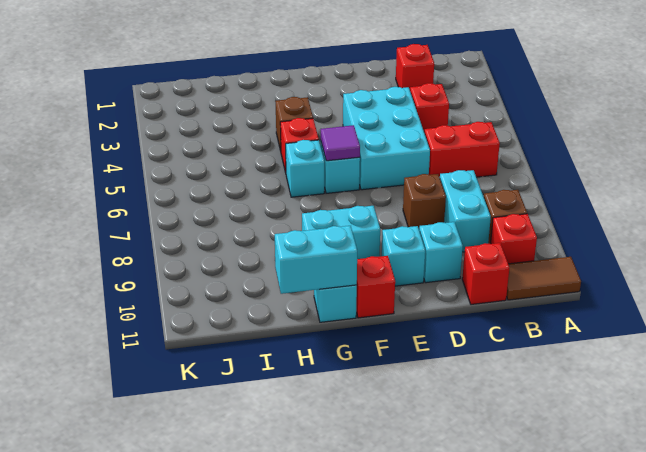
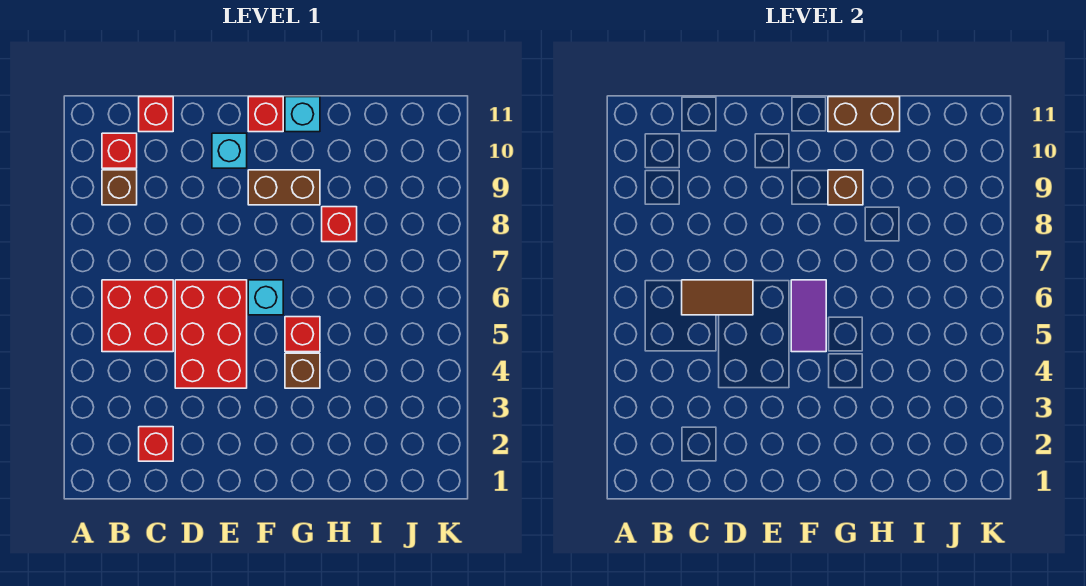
brown 1x2 tile [506,257,581,300] -> brown 1x2 tile moved to [682,280,753,315]
red 1x2 brick [425,122,500,177] -> red 2x2 brick [102,280,173,352]
red 1x1 brick [410,83,449,133] -> red 1x1 brick moved to [322,207,357,242]
cyan 1x2 brick [440,170,491,252] -> none
cyan 2x3 brick [343,87,430,190] -> red 2x3 brick [175,280,247,388]
brown 1x1 brick [403,174,446,228] -> brown 1x1 brick moved to [828,170,863,205]
cyan 1x1 brick [419,222,463,283] -> none
purple 1x1 tile [321,125,360,161] -> purple 1x2 tile [791,280,826,352]
cyan 1x2 brick [302,206,380,259] -> brown 1x2 brick [248,170,320,205]
cyan 1x1 brick [286,140,324,197] -> none
cyan 1x2 brick [275,226,357,294] -> brown 1x2 brick [828,97,900,132]

